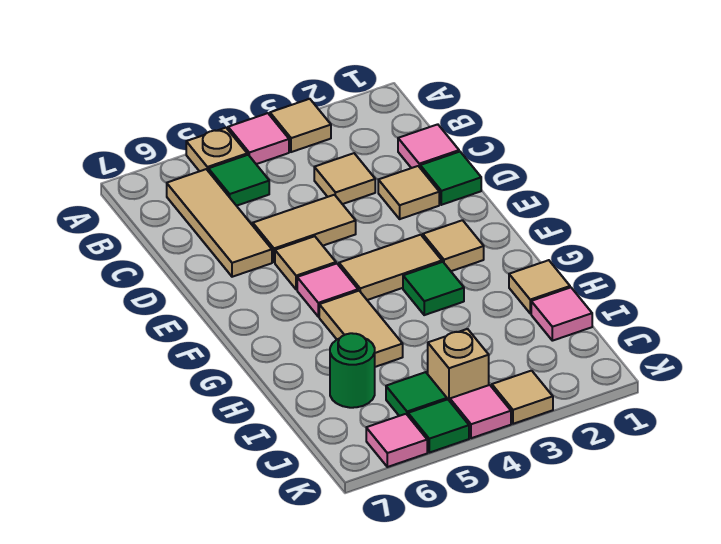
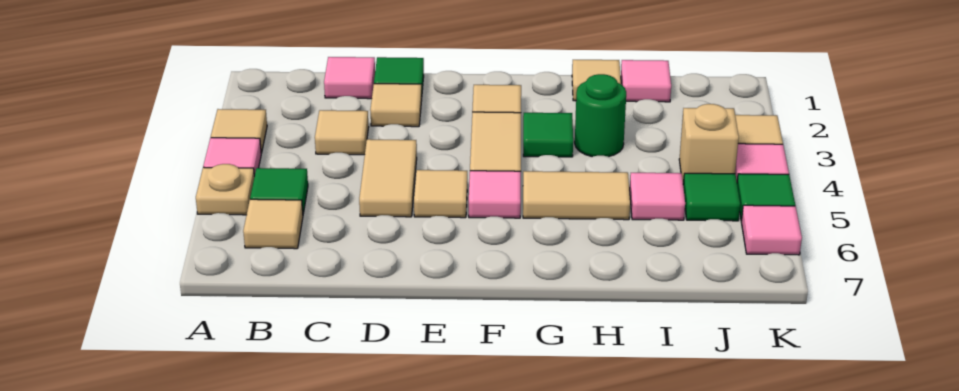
tan 1x3 tile [167,169,272,277] -> tan 1x1 tile [243,199,303,249]
none -> pink 1x1 tile [630,173,685,220]
green 1x1 round brick [330,333,375,408] -> green 1x1 round brick moved to [575,74,626,157]

